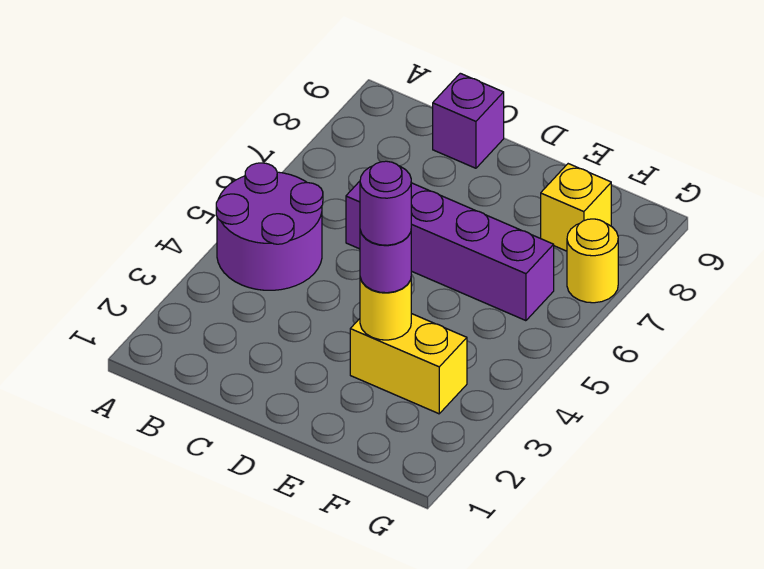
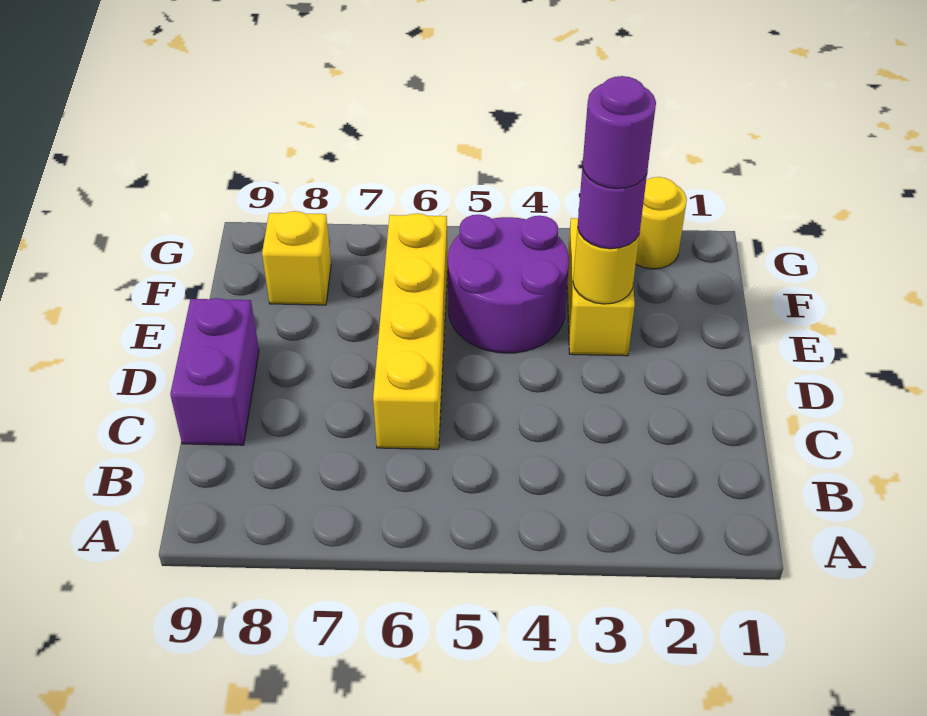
purple 2x2 round brick [216,163,323,290] -> purple 2x2 round brick moved to [448,215,569,353]
purple 1x4 brick [346,181,554,321] -> yellow 1x4 brick [373,213,447,449]
purple 1x1 brick [433,73,504,168] -> purple 1x2 brick [170,298,259,445]
yellow 1x1 round brick [567,219,618,303] -> yellow 1x1 round brick moved to [636,177,687,269]

